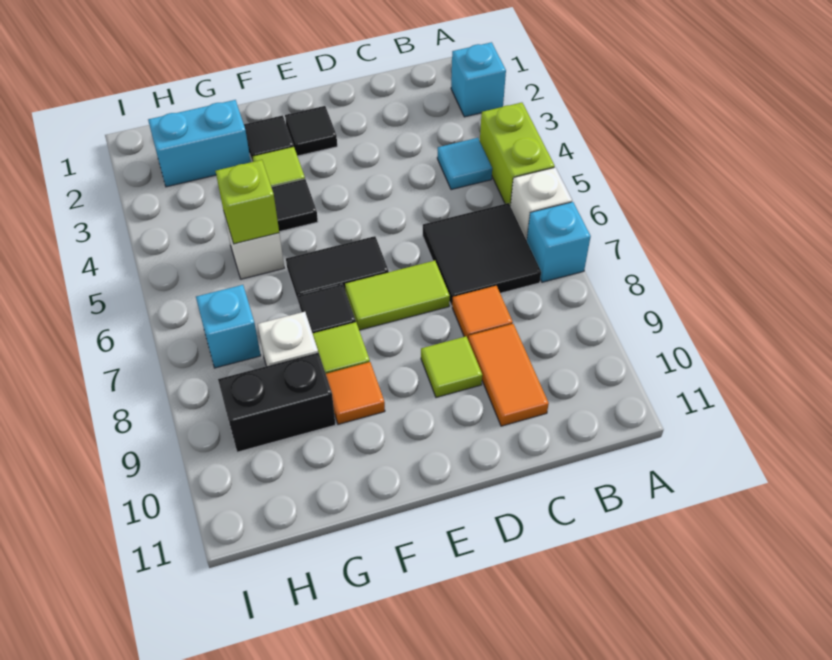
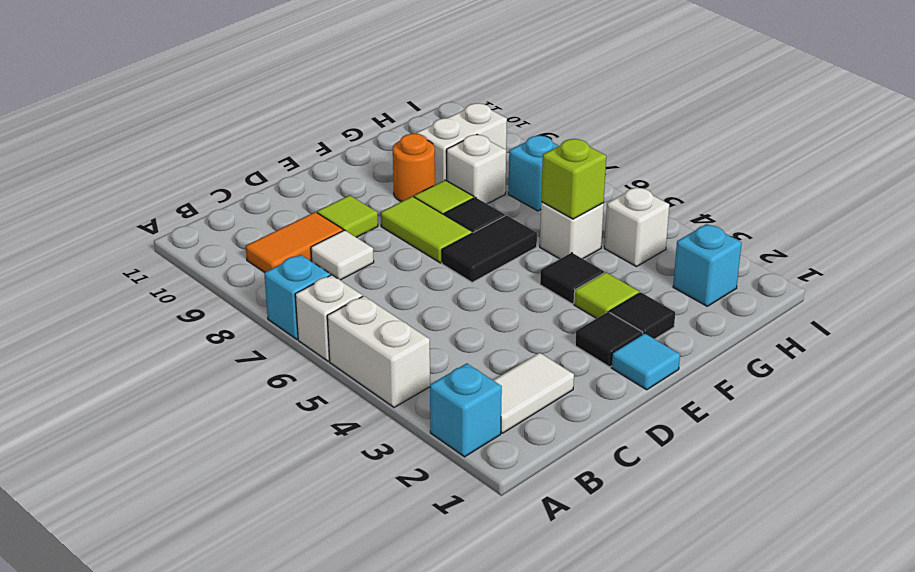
lime 1x2 brick [480,103,555,206] -> white 1x2 brick [327,296,430,407]
none -> white 1x2 tile [493,353,574,433]
cyan 1x1 tile [437,138,492,190] -> cyan 1x1 tile moved to [611,333,680,390]
black 2x2 tile [423,203,541,306] -> none
orange 1x1 tile [452,286,513,340] -> white 1x1 tile [311,230,374,280]
orange 1x2 tile [468,324,549,426] -> orange 1x2 tile turned to [246,212,343,272]
lime 1x2 tile [345,261,450,330] -> lime 1x2 tile turned to [381,196,472,263]
orange 1x1 tile [326,362,385,424] -> orange 1x1 round brick [393,134,435,202]
cyan 1x2 brick [148,100,251,187] -> cyan 1x1 brick [673,224,741,306]
black 1x2 brick [218,353,335,452] -> white 1x2 brick [417,103,507,185]
none -> white 1x1 brick [604,187,669,267]

